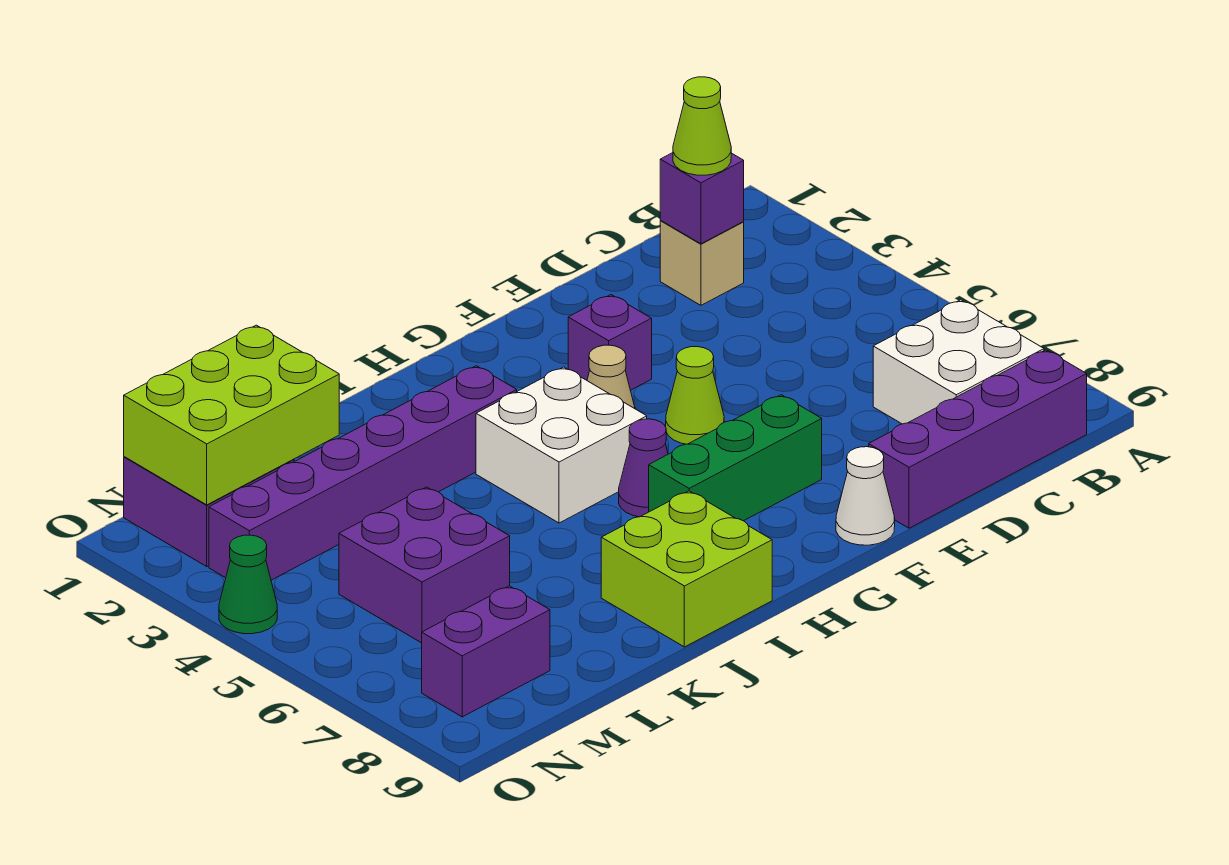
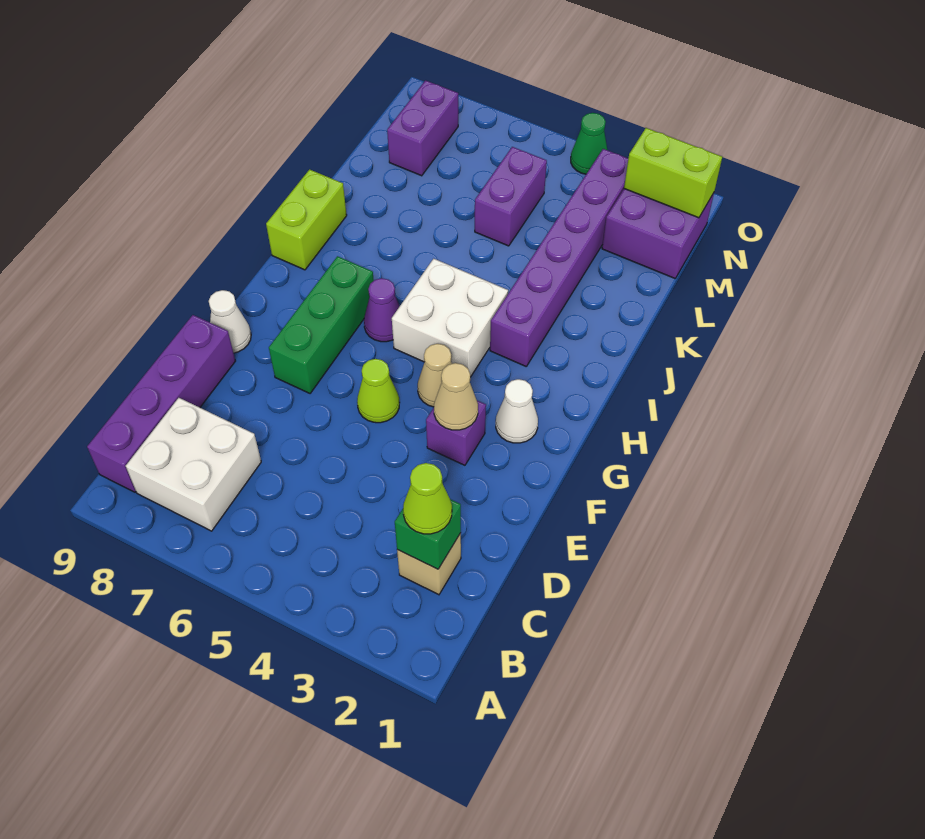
purple 1x1 brick [660,153,744,244] -> green 1x1 brick [395,499,461,569]
none -> tan 1x1 cone [434,363,478,430]
none -> white 1x1 cone [496,379,538,443]
lime 2x2 brick [601,491,772,647] -> lime 1x2 brick [266,169,347,270]
lime 2x3 brick [124,325,339,505] -> lime 1x2 brick [624,128,722,218]
purple 2x2 brick [339,487,510,643] -> purple 1x2 brick [475,147,547,246]

